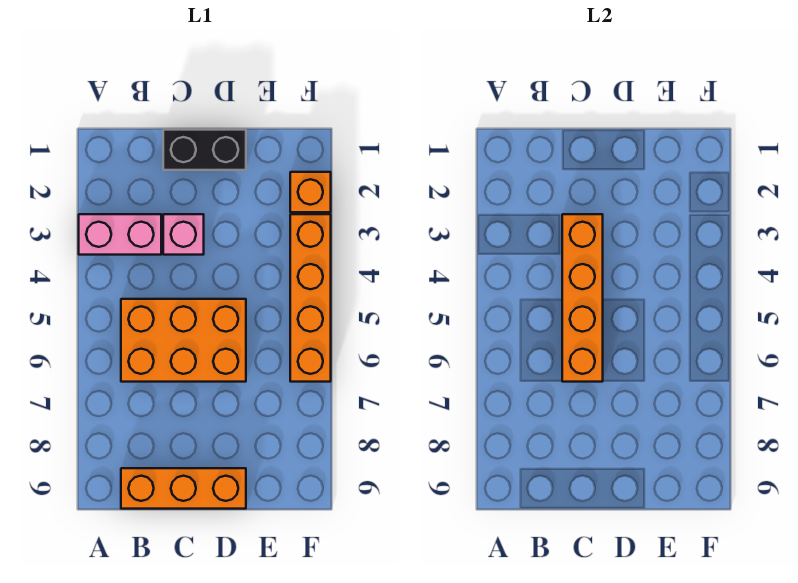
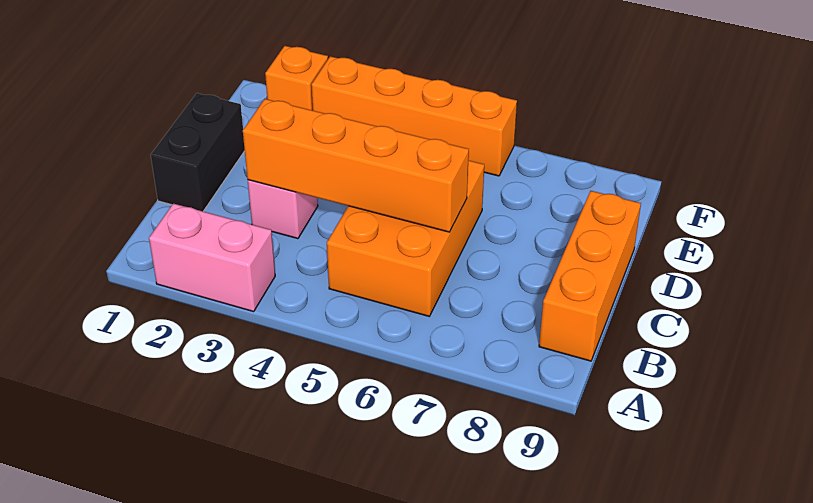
pink 1x2 brick [79,214,161,255] -> pink 1x2 brick turned to [149,204,275,312]

